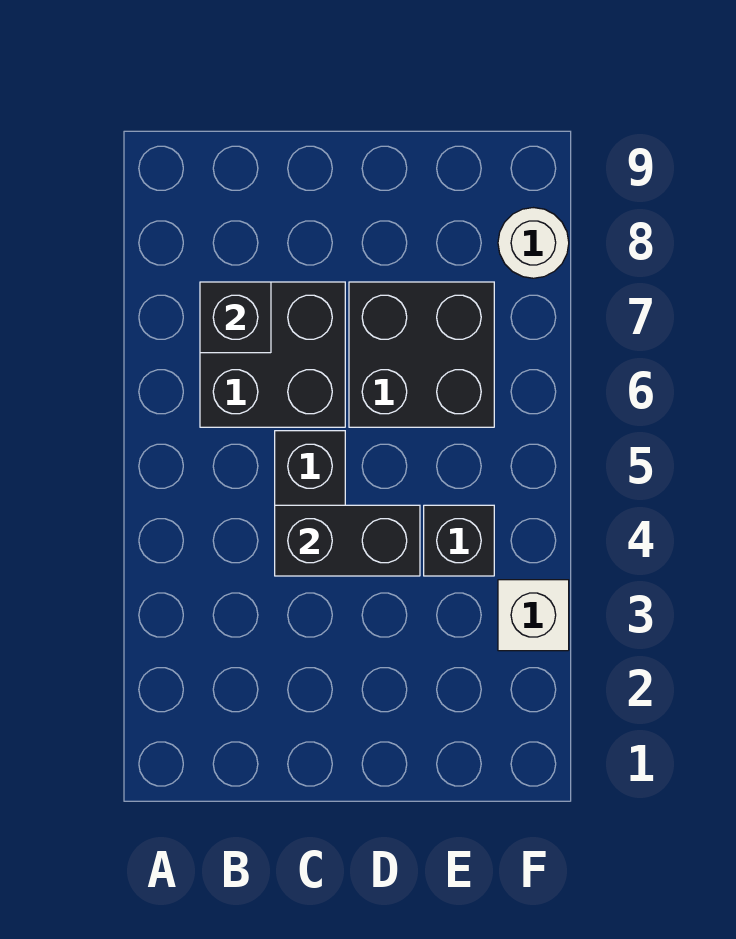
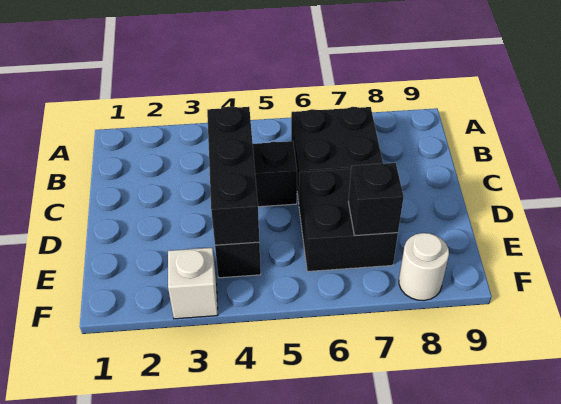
black 1x1 brick [200,282,271,353] -> black 1x1 brick moved to [348,163,403,236]
black 1x2 brick [275,505,420,576] -> black 1x3 brick [207,107,259,245]

